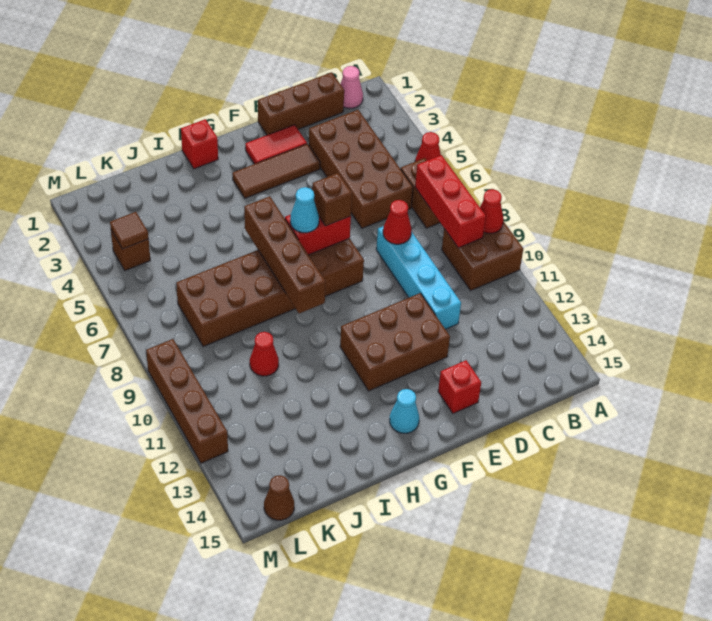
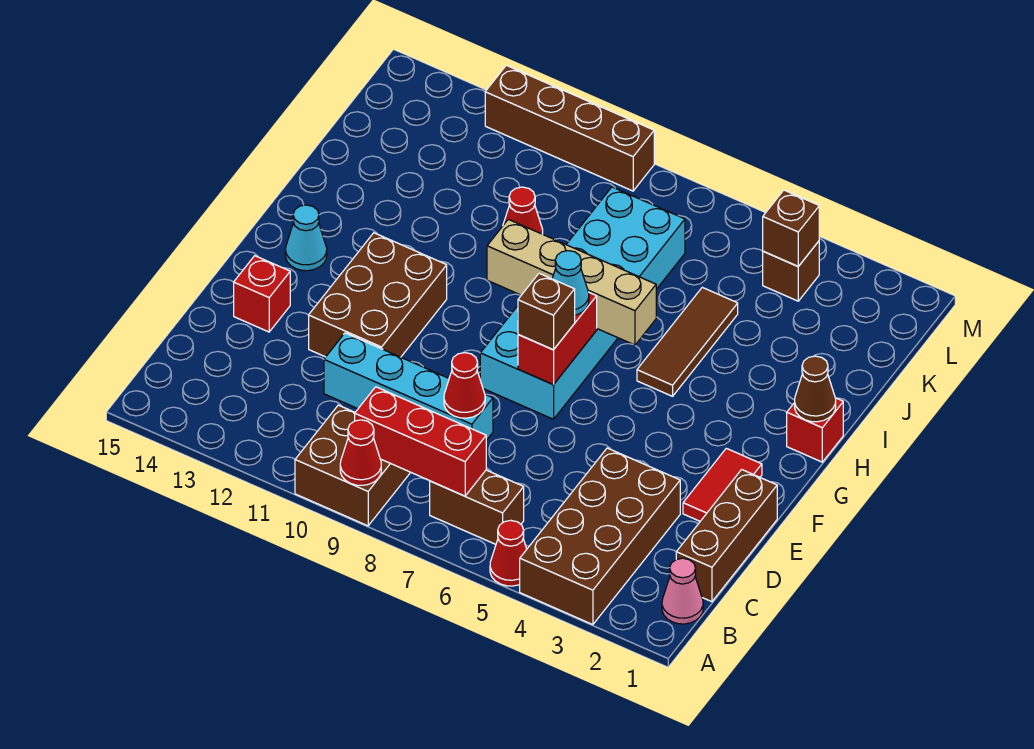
brown 2x4 brick [309,110,413,228] -> brown 2x4 brick turned to [520,448,680,625]
brown 1x3 tile [232,144,320,198] -> brown 1x3 tile moved to [637,287,738,396]
brown 2x6 brick [176,238,364,347] -> cyan 2x6 brick [480,187,685,419]
brown 1x4 brick [244,196,326,313] -> tan 1x4 brick [487,219,656,345]
brown 1x1 tile [110,212,149,249] -> brown 1x1 brick [763,190,819,266]
brown 1x1 cone [264,475,294,520] -> brown 1x1 cone moved to [795,356,836,422]

